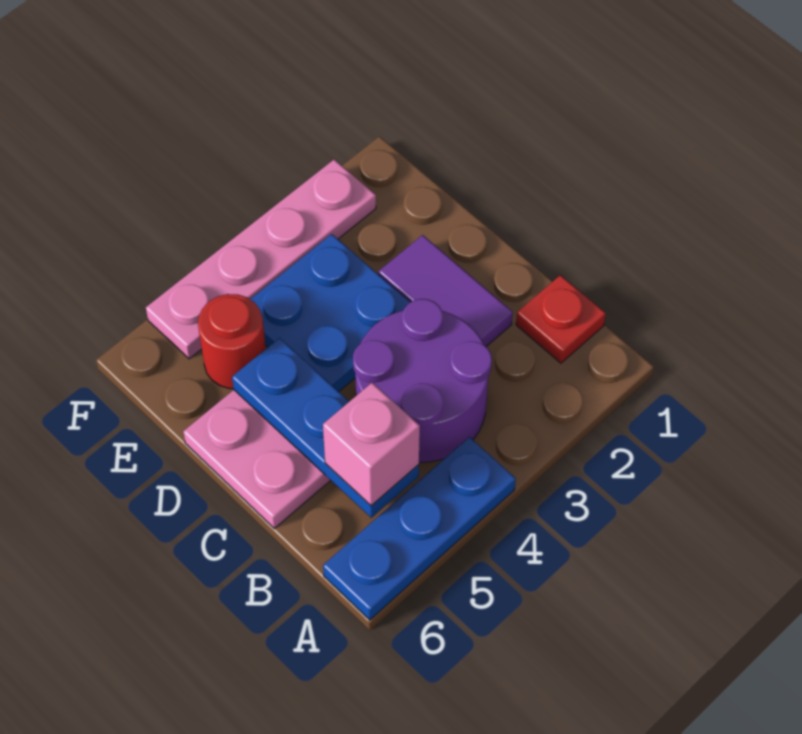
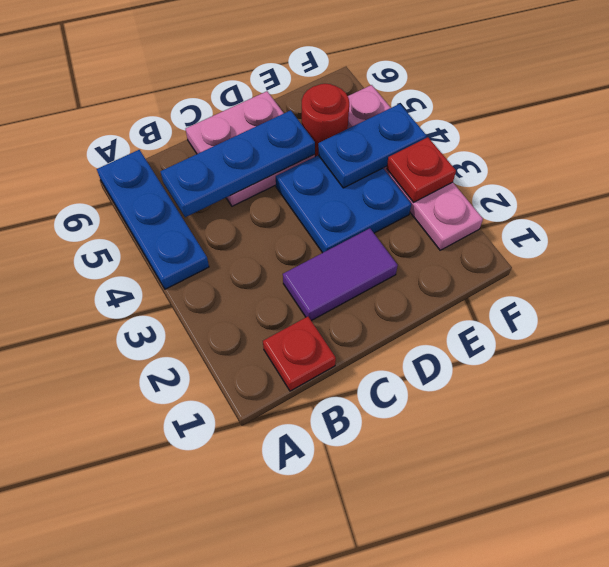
purple 2x2 round brick [353,299,492,462] -> none
pink 1x1 brick [323,383,420,506] -> none
none -> blue 1x2 plate [318,104,426,188]
none -> red 1x1 plate [387,137,456,202]

